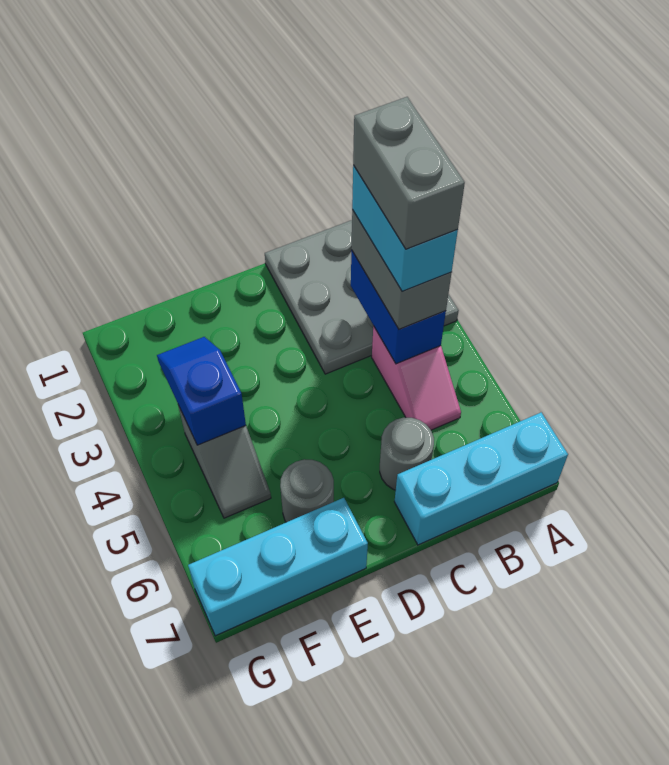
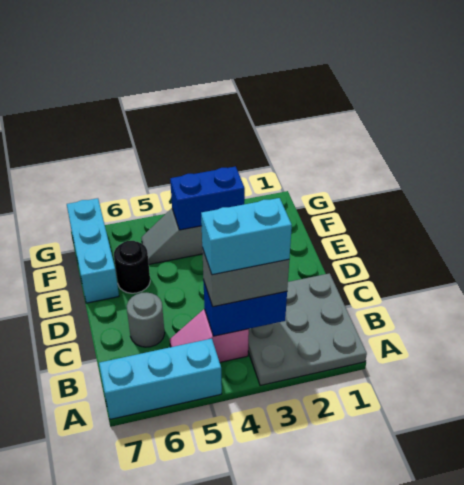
cyan 1x3 brick [394,412,568,545] -> cyan 1x3 brick turned to [99,339,222,419]
grey 1x2 brick [353,97,465,249] -> none
grey 1x1 round brick [280,459,334,522] -> black 1x1 round brick [114,241,150,293]
blue 1x2 slope [157,337,246,445] -> blue 1x2 brick [170,166,245,230]

